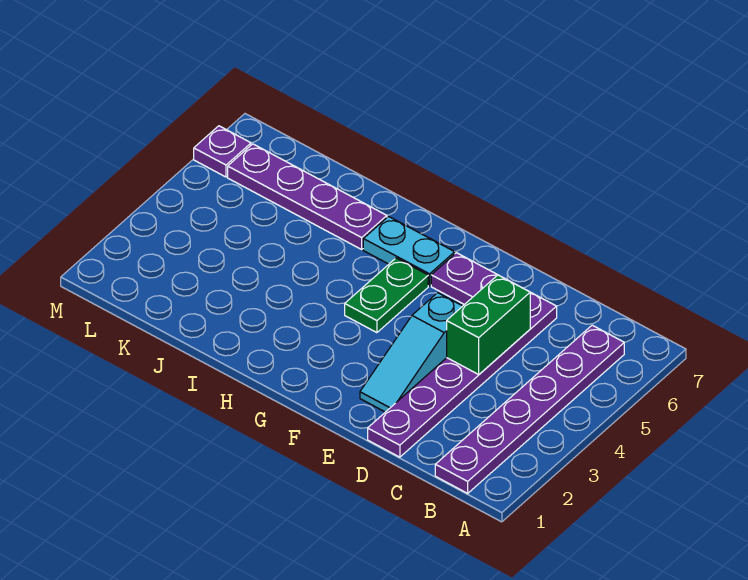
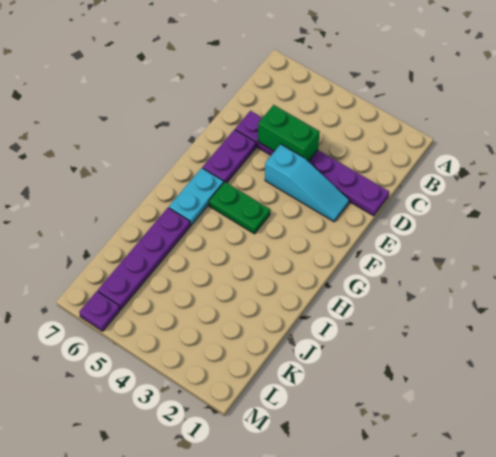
purple 1x6 plate [435,325,624,493] -> none

